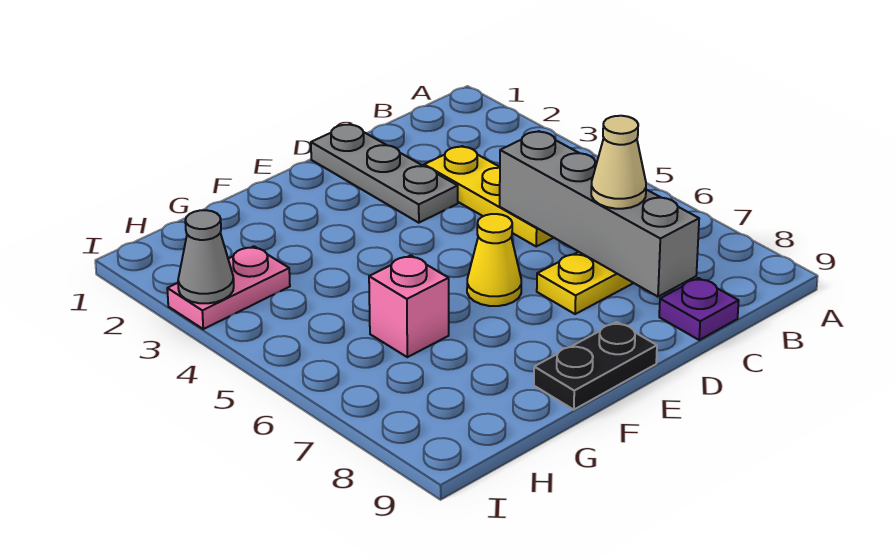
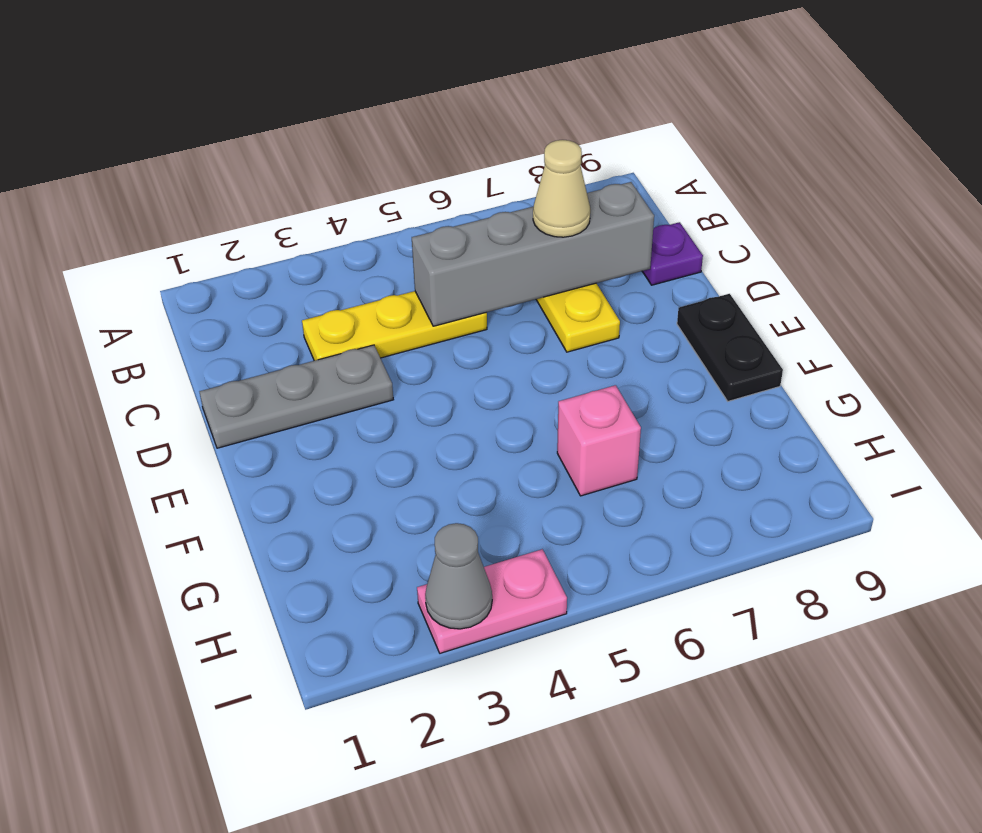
yellow 1x1 cone [467,214,521,306] -> none
pink 1x2 plate [167,246,290,329] -> pink 1x2 plate turned to [417,549,567,653]

